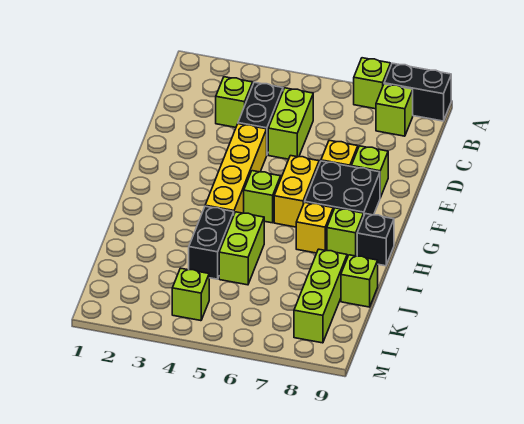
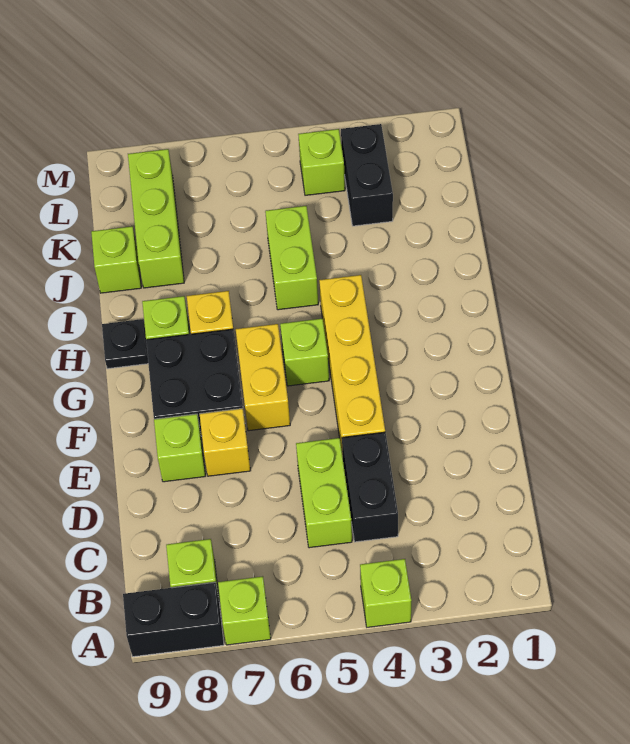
lime 1x1 brick [216,77,253,127] -> lime 1x1 brick moved to [360,559,411,627]
black 1x1 brick [357,214,394,266] -> black 1x1 plate [102,319,148,369]
black 1x2 brick [189,206,234,279] -> black 1x2 brick moved to [341,124,393,226]

